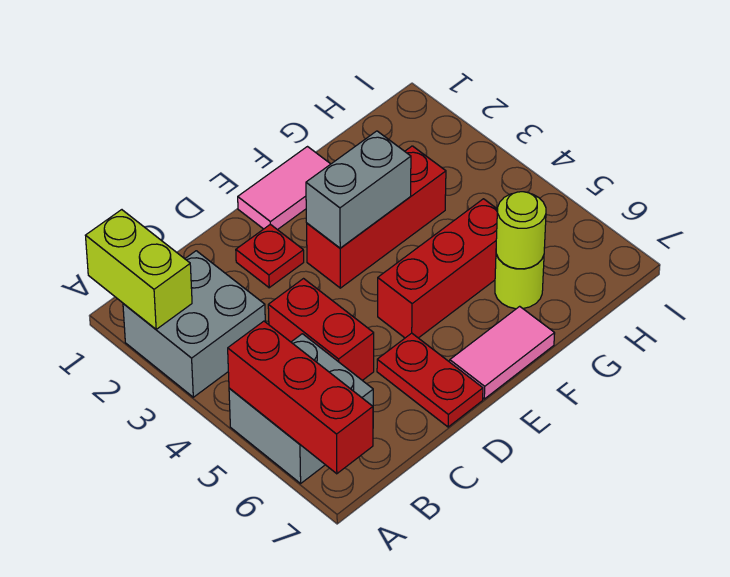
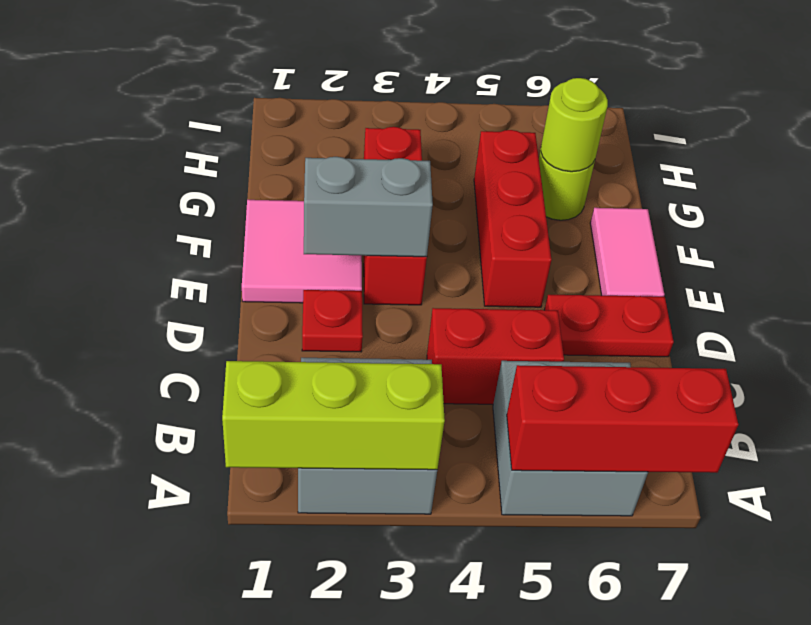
lime 1x2 brick [85,210,192,329] -> lime 1x3 brick [222,361,445,470]
pink 1x2 tile [238,147,330,230] -> pink 2x2 tile [242,200,362,303]
grey 1x2 brick [306,131,411,248] -> grey 1x2 brick turned to [304,157,433,257]

